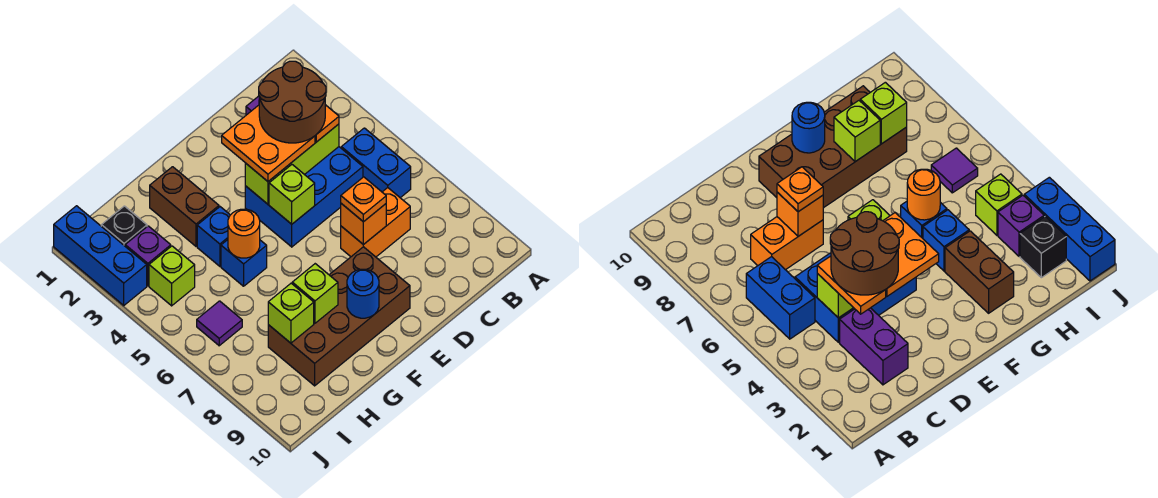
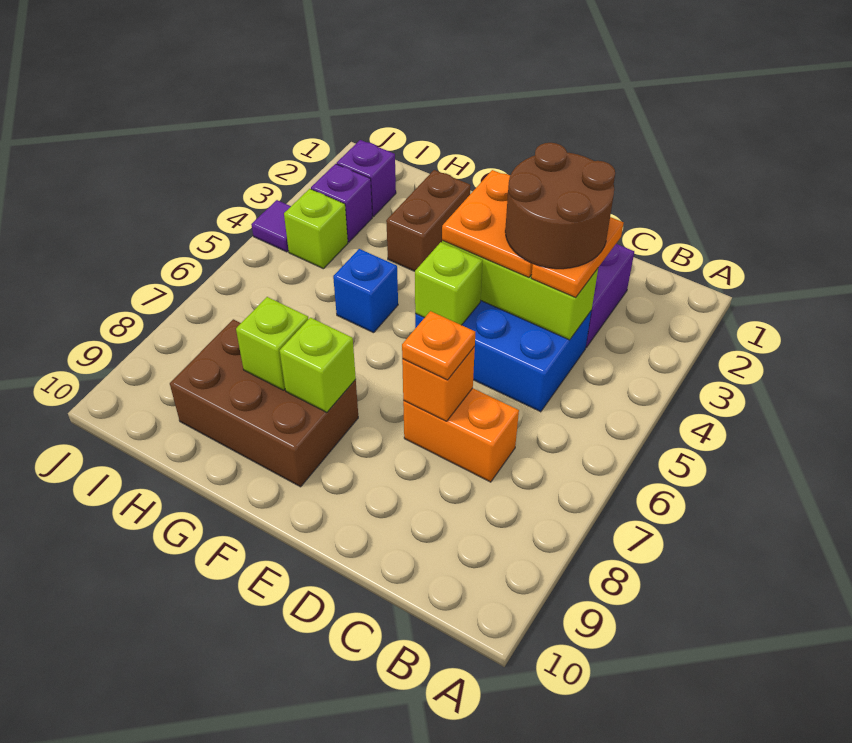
blue 1x2 brick [341,128,411,198] -> none
brown 2x4 brick [268,247,410,386] -> brown 2x3 brick [170,319,358,487]
blue 1x1 round brick [347,269,379,318] -> none
blue 1x1 brick [197,207,230,266] -> none
orange 1x1 round brick [228,209,260,258] -> none
lime 1x1 brick [268,283,314,343] -> lime 1x1 brick moved to [280,318,356,412]
black 1x1 brick [101,206,147,246] -> purple 1x1 brick [337,140,396,217]
purple 1x1 tile [197,301,242,346] -> purple 1x1 tile moved to [251,200,291,252]
blue 1x3 brick [54,206,147,305] -> none

